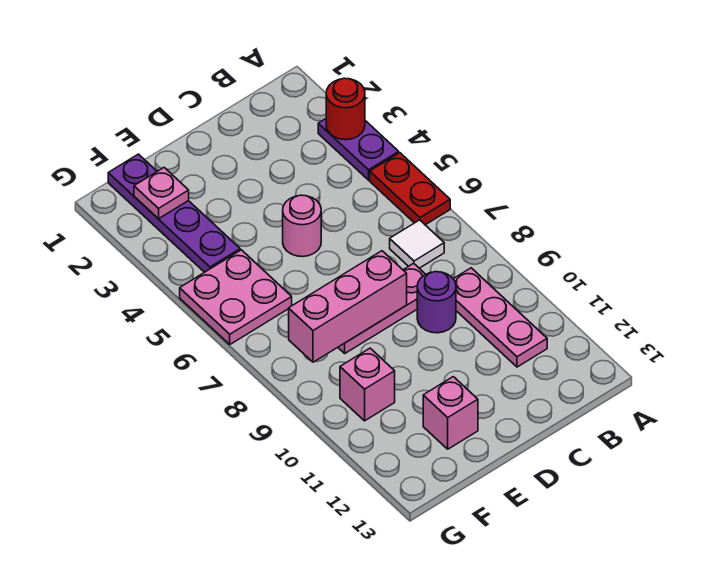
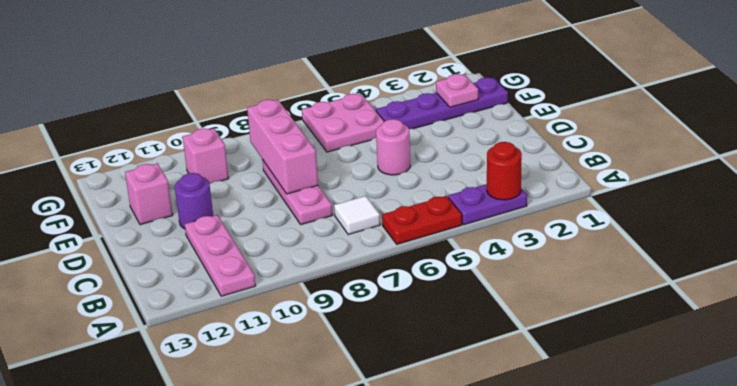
pink 1x3 plate [454,268,547,367] -> pink 1x3 plate turned to [185,215,256,296]
purple 1x1 round brick [417,272,456,333] -> purple 1x1 round brick moved to [175,173,213,229]

